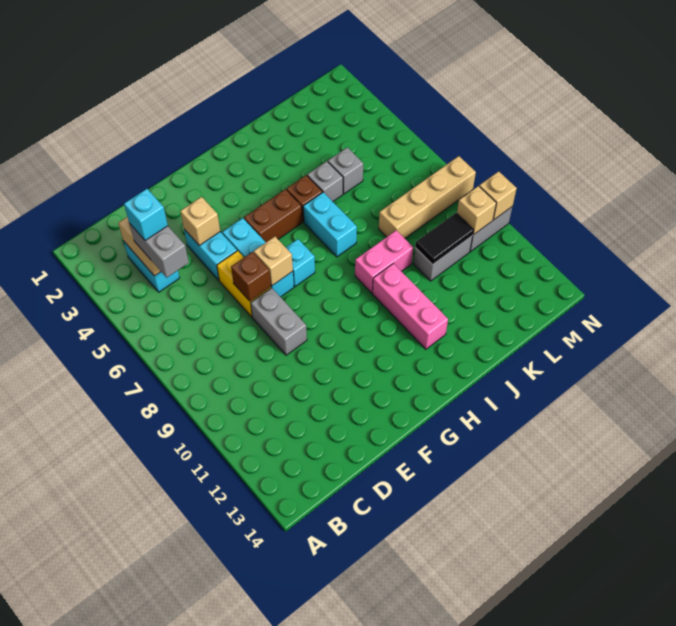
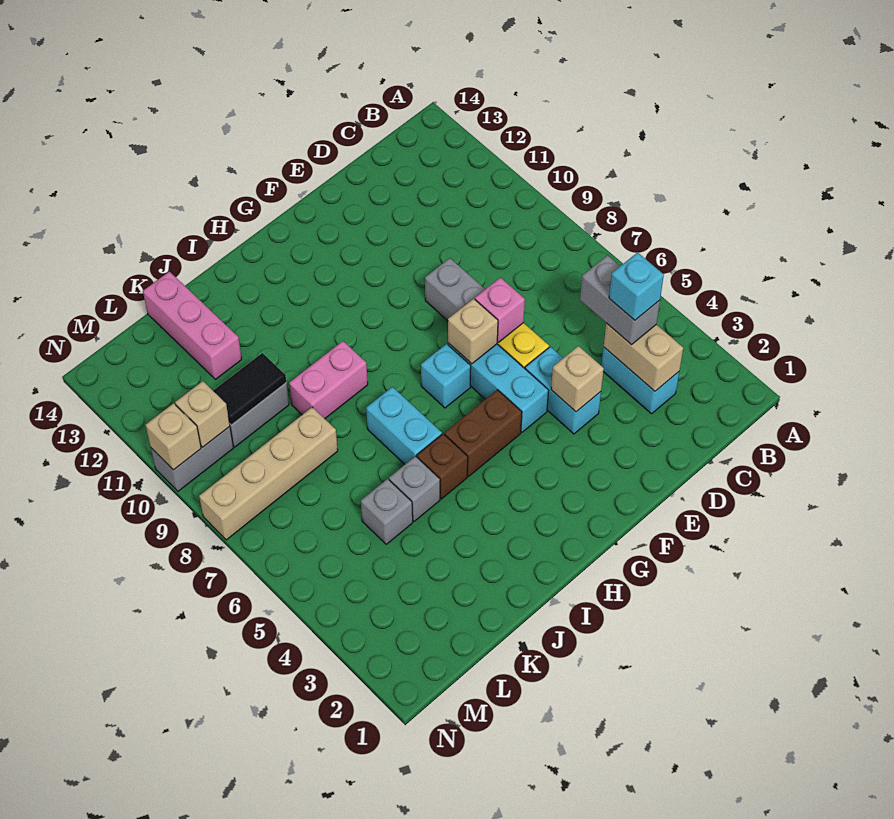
brown 1x1 brick [231,252,271,301] -> pink 1x1 brick [475,278,525,342]
pink 1x3 brick [373,264,448,349] -> pink 1x3 brick moved to [143,271,242,380]

